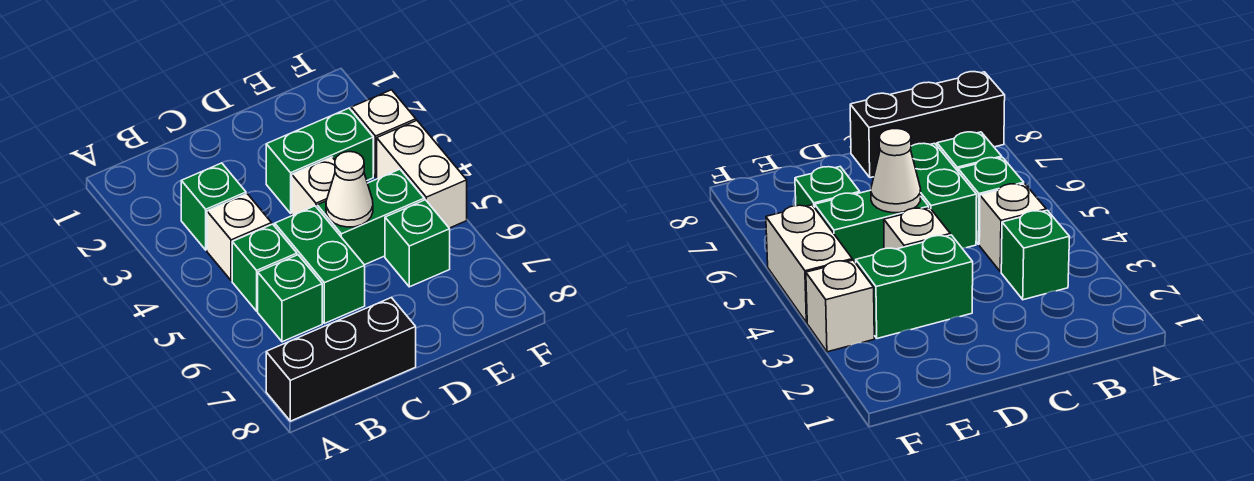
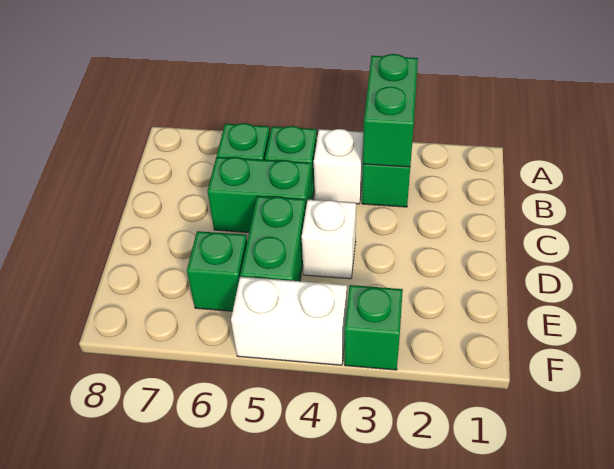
black 1x3 brick [266,297,416,421] -> none
green 1x2 brick [266,108,373,213] -> green 1x2 brick moved to [363,54,418,167]
white 1x1 cone [326,152,373,227] -> none
white 1x1 brick [351,90,416,177] -> green 1x1 brick [345,285,403,370]

